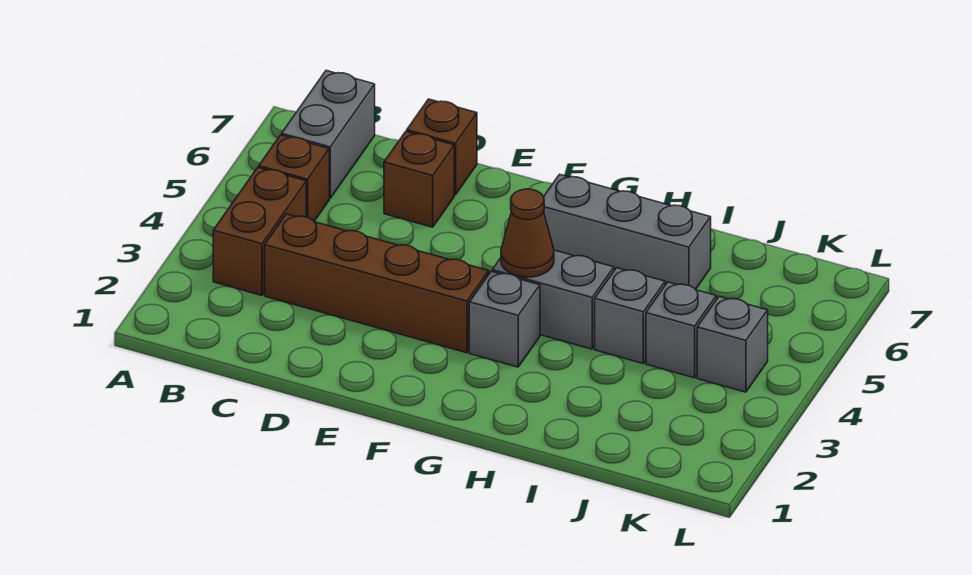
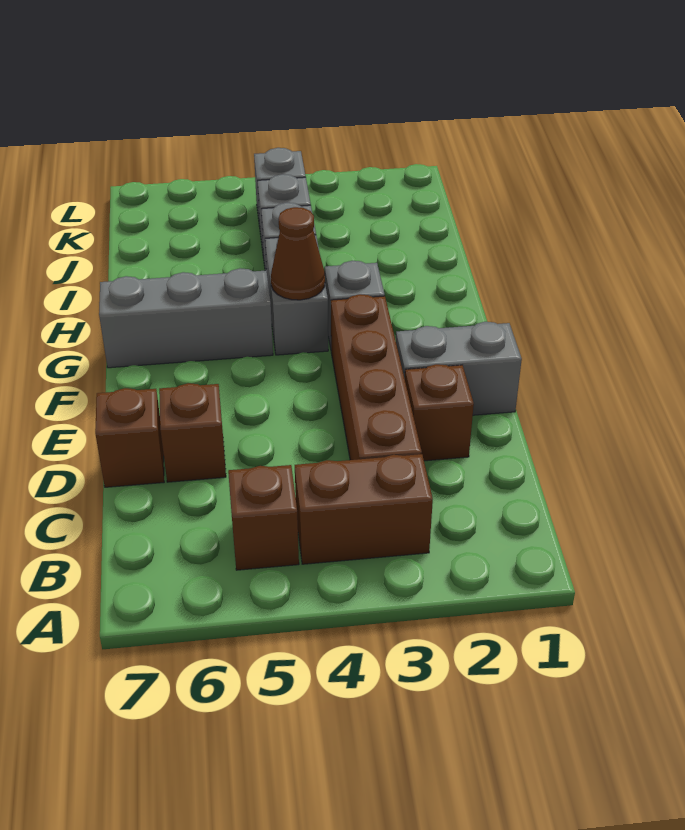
grey 1x2 brick [282,71,375,199] -> grey 1x2 brick moved to [396,322,522,415]
none -> brown 1x1 brick [405,364,474,461]
grey 1x3 brick [544,174,711,289] -> grey 1x3 brick turned to [99,268,273,368]

